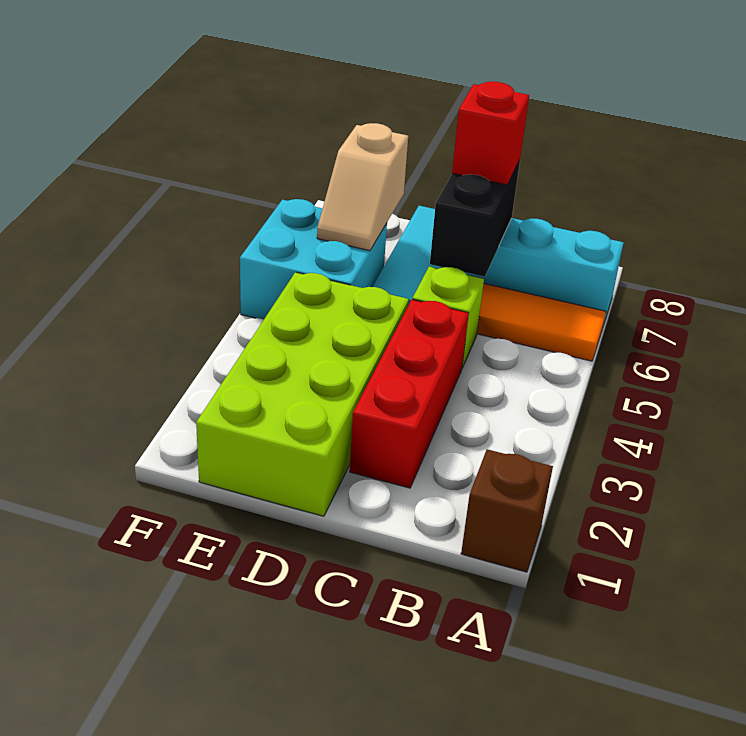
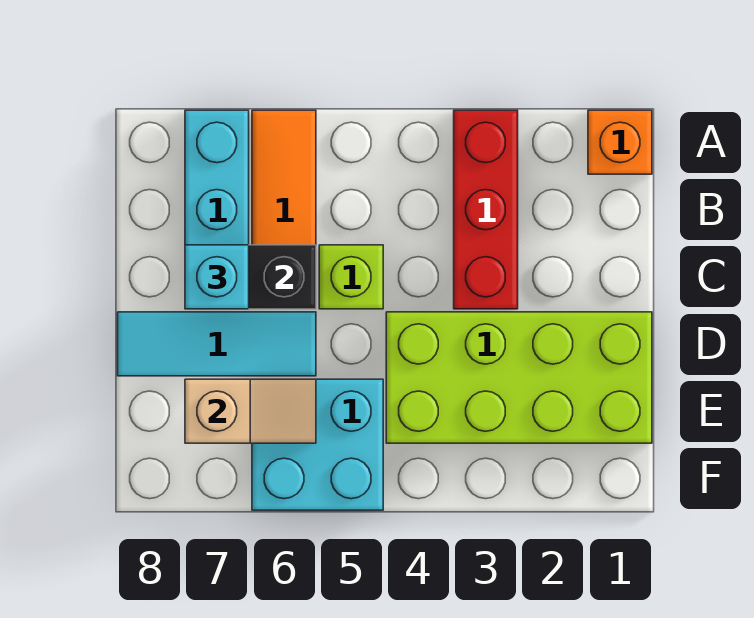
brown 1x1 brick [461,449,553,572] -> orange 1x1 brick [588,110,652,174]
red 1x3 brick [350,300,469,488] -> red 1x3 brick turned to [454,110,518,309]
red 1x1 brick [452,82,529,185] -> cyan 1x1 brick [185,245,249,309]

